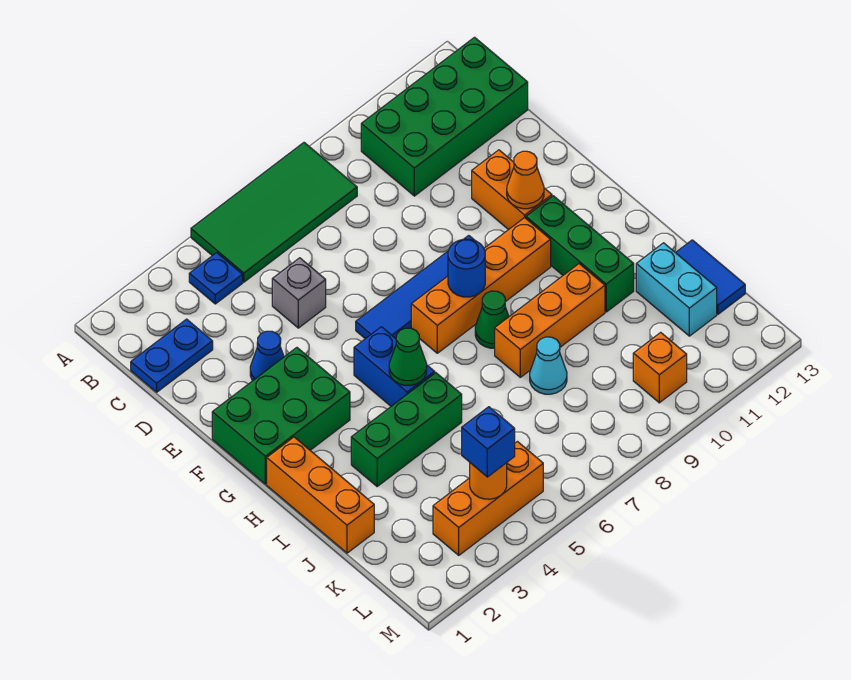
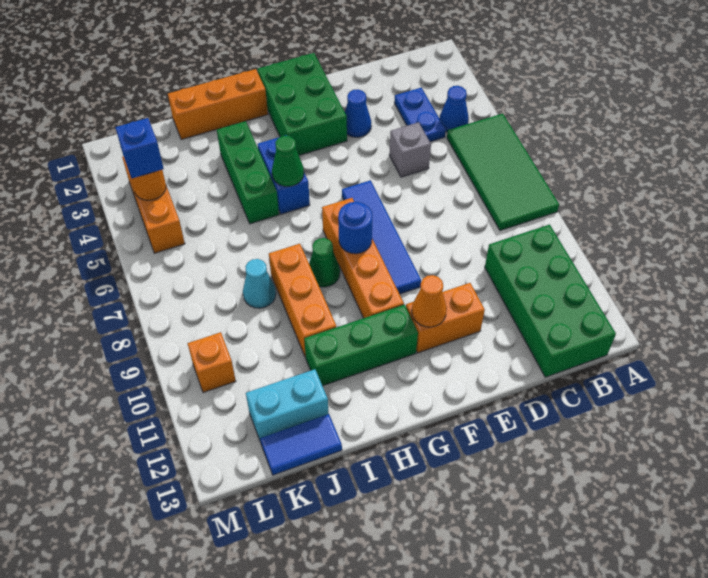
blue 1x1 plate [189,253,243,304] -> blue 1x1 cone [440,86,469,132]
blue 1x2 plate [131,319,213,392] -> blue 1x2 plate moved to [394,88,446,142]
blue 1x2 brick [354,327,435,406] -> blue 1x2 brick turned to [258,135,310,214]

